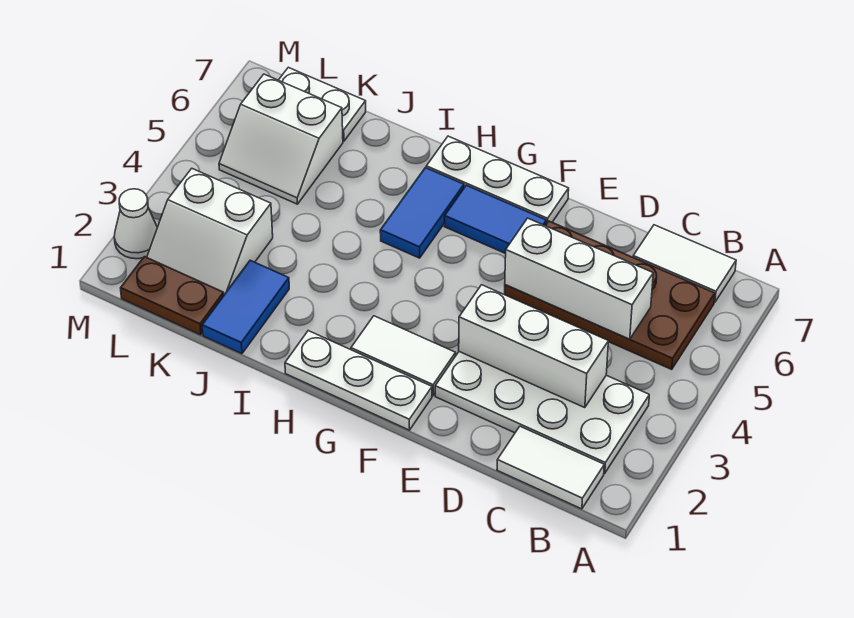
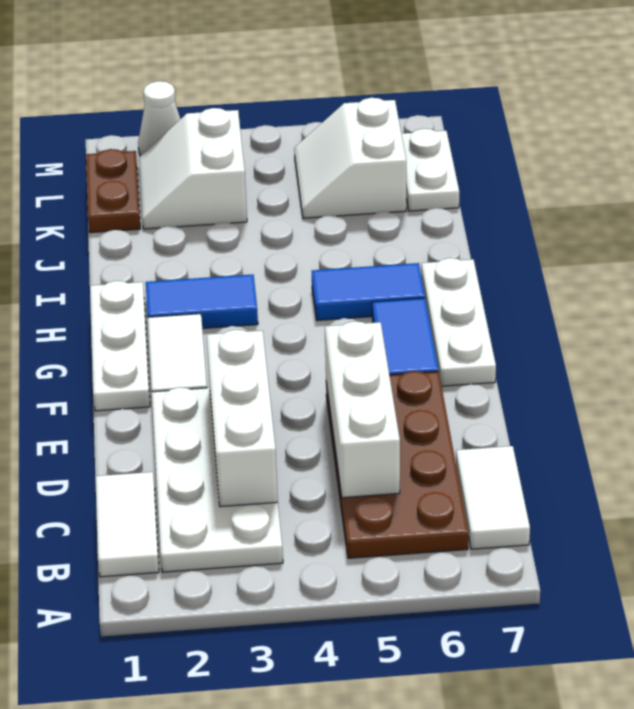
blue 1x2 tile [202,260,289,354] -> blue 1x2 tile moved to [146,274,258,328]

